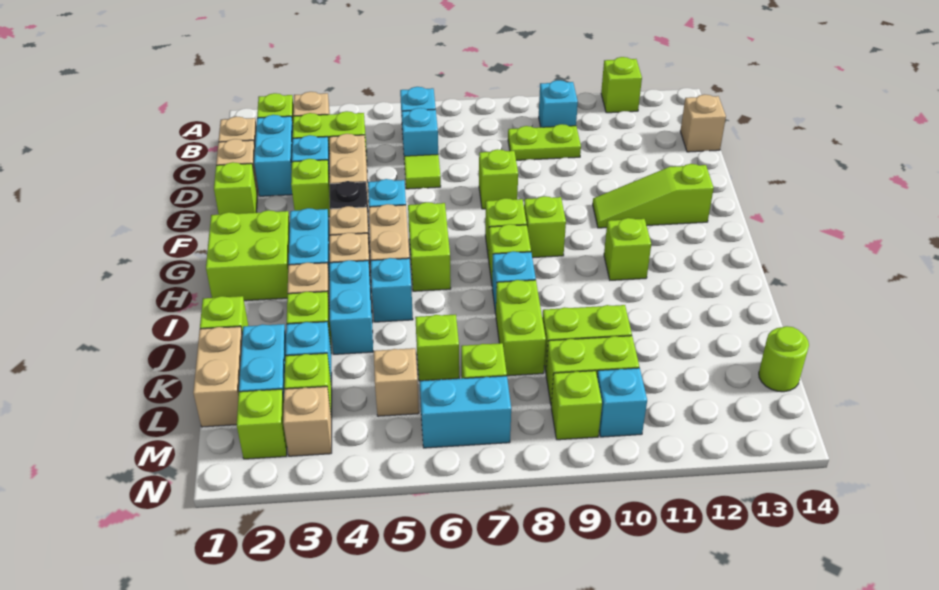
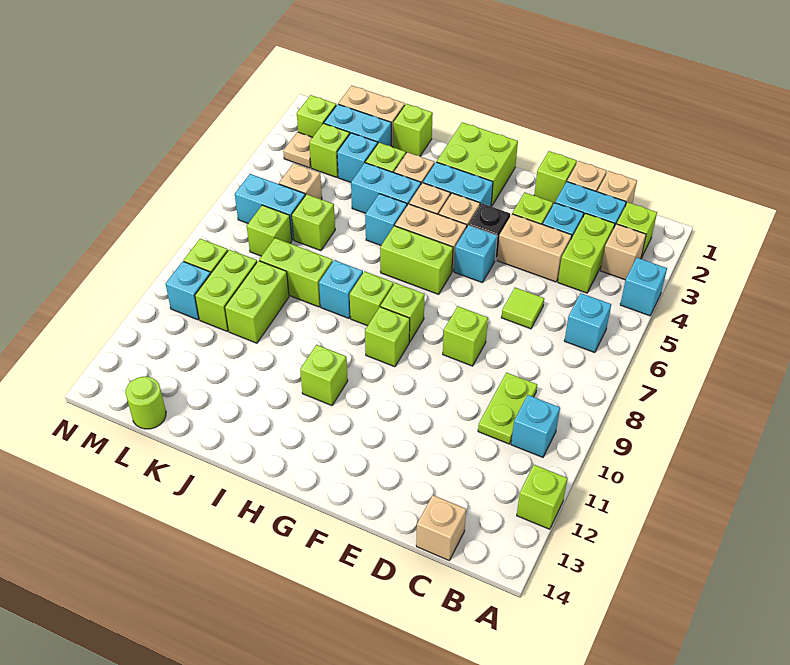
cyan 1x1 brick [402,108,438,156] -> cyan 1x1 brick moved to [620,258,667,316]
lime 1x3 slope [593,164,714,228] -> none
tan 1x1 brick [283,387,332,456] -> tan 1x1 plate [283,132,313,168]
cyan 1x2 brick [420,376,511,448] -> cyan 1x2 brick turned to [235,174,305,240]

